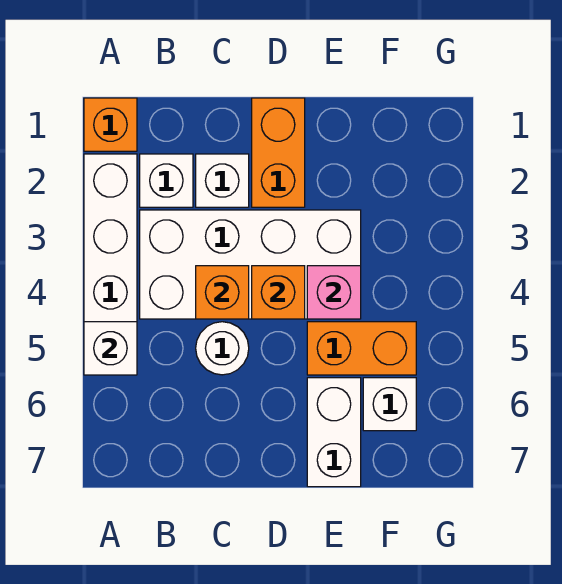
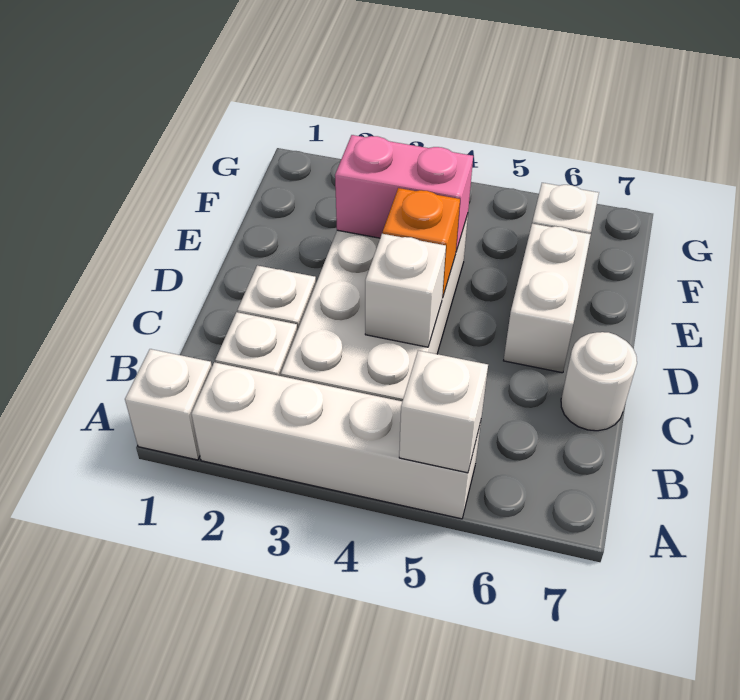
orange 1x1 brick [84,98,137,151] -> white 1x1 brick [125,349,212,460]
orange 1x1 brick [196,266,249,319] -> white 1x1 brick [365,234,446,347]
white 1x1 round brick [196,322,249,375] -> white 1x1 round brick moved to [561,332,637,431]
orange 1x2 brick [252,98,305,207] -> none
pink 1x1 brick [307,266,361,319] -> pink 1x2 brick [335,135,473,251]
orange 1x2 brick [307,322,416,375] -> none
white 1x2 brick [307,378,361,487] -> white 1x2 brick turned to [504,224,591,373]

